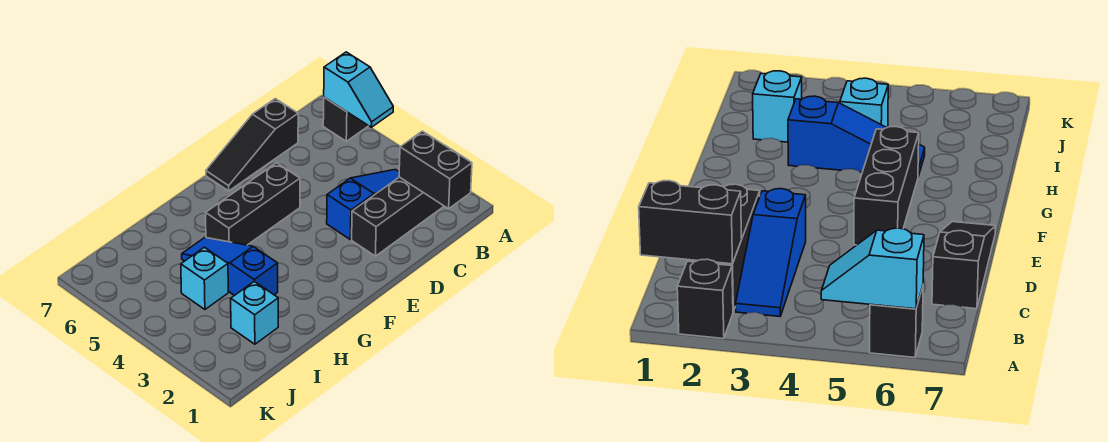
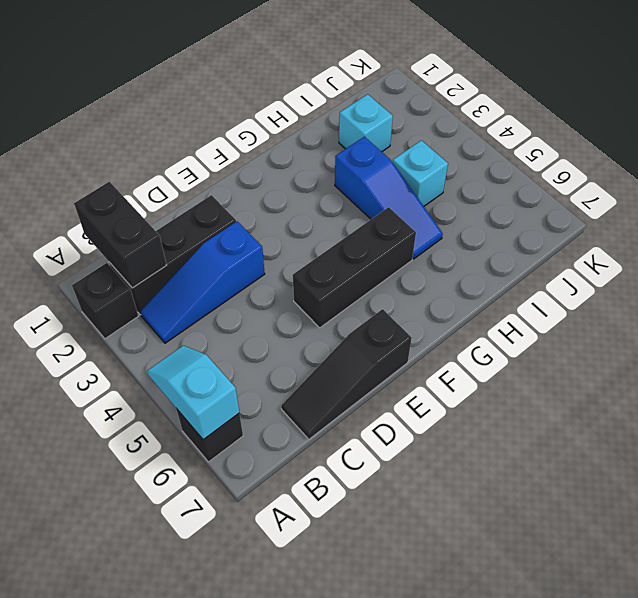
black 1x3 slope [206,99,298,191] -> black 1x3 slope turned to [281,309,412,439]

